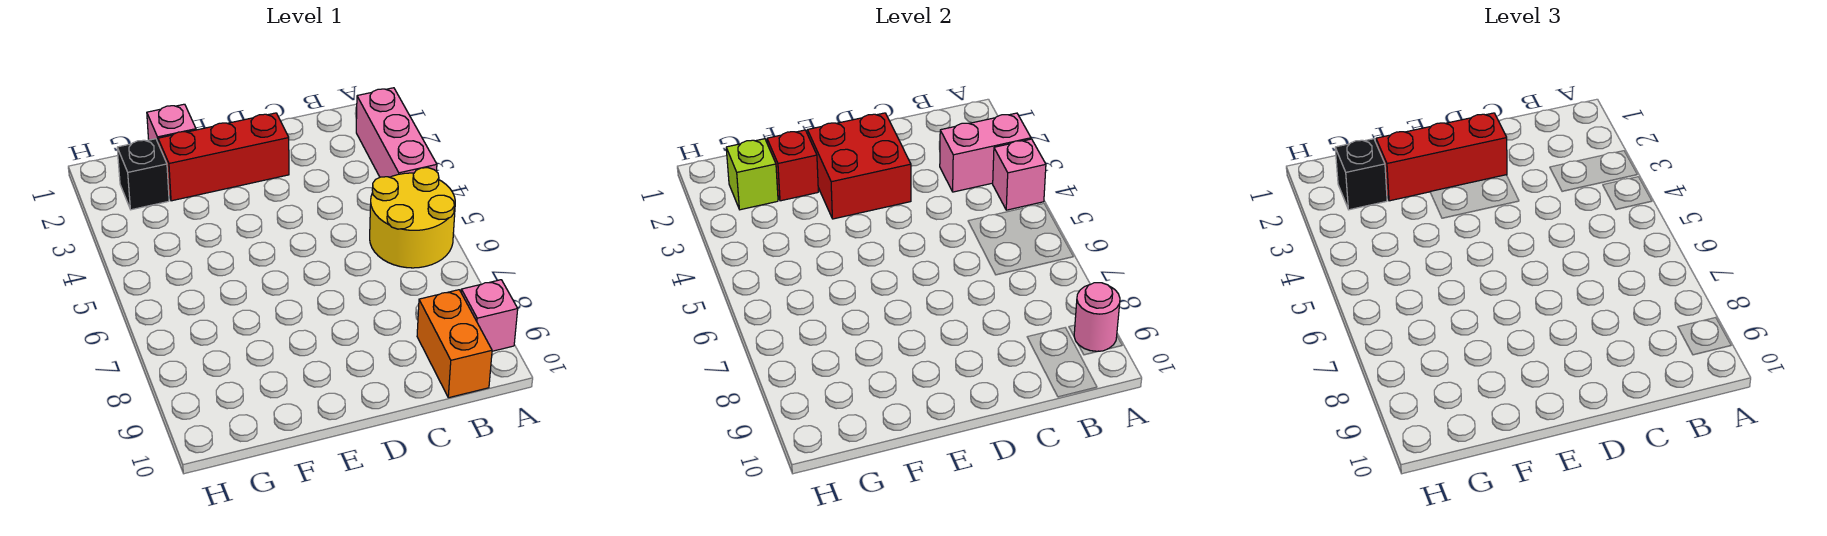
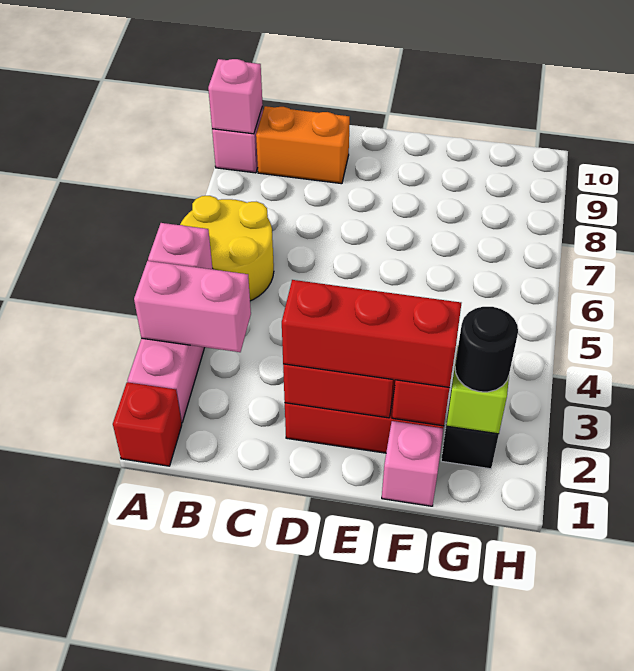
none -> red 1x1 brick [113,382,182,466]
pink 1x1 round brick [1074,283,1120,351] -> pink 1x1 brick [208,59,263,134]
orange 1x2 brick [417,290,492,398] -> orange 1x2 brick turned to [256,106,350,184]
black 1x1 brick [1335,139,1387,210] -> black 1x1 round brick [455,307,518,392]

